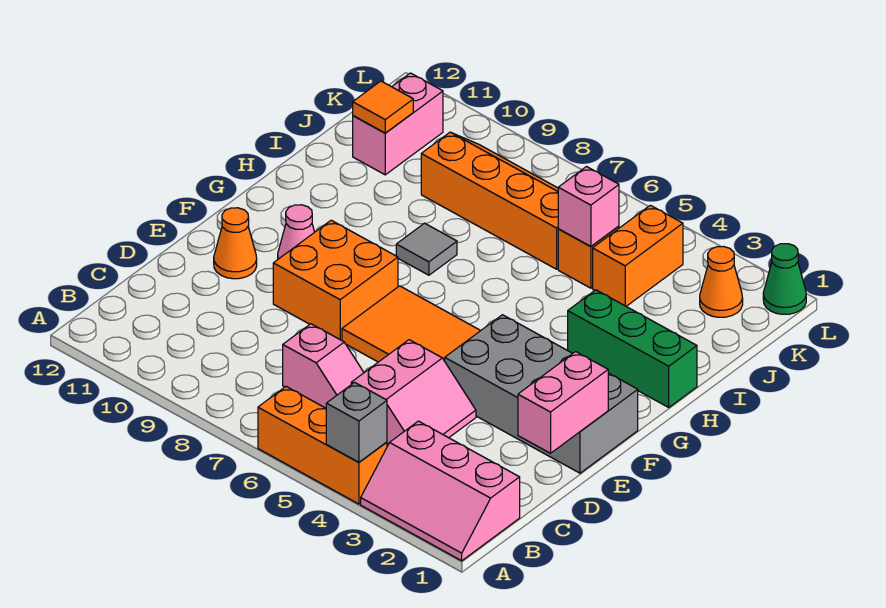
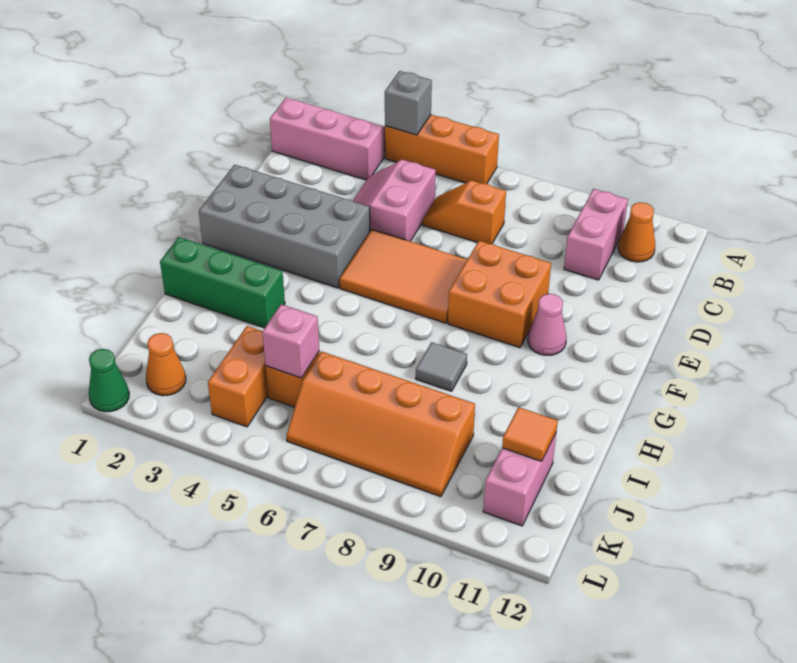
pink 1x2 slope [283,324,364,408] -> orange 1x2 slope [423,180,506,244]
pink 1x2 brick [518,352,608,453] -> pink 1x2 brick moved to [564,189,628,280]
orange 1x1 cone [214,208,257,279] -> orange 1x1 cone moved to [618,202,655,262]

